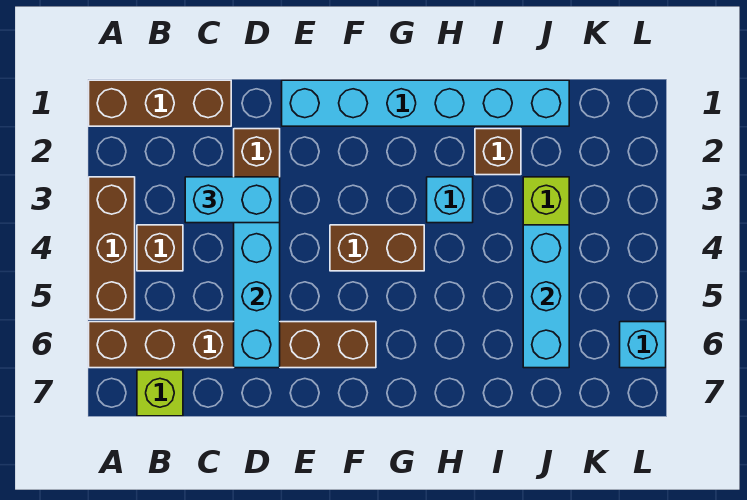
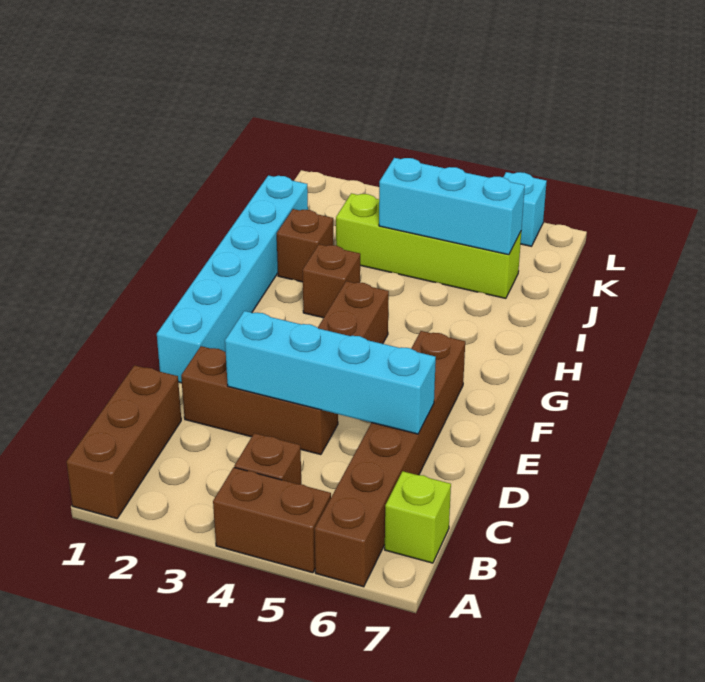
brown 1x3 brick [89,177,135,319] -> brown 1x2 brick [213,467,331,573]
cyan 1x2 brick [185,177,280,223] -> none
cyan 1x1 brick [427,177,473,223] -> brown 1x1 brick [303,244,360,318]

